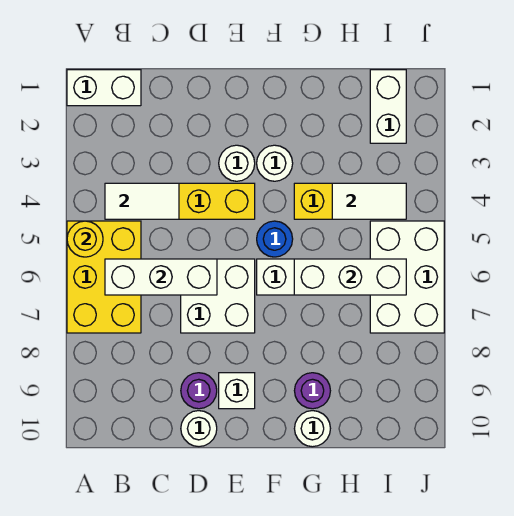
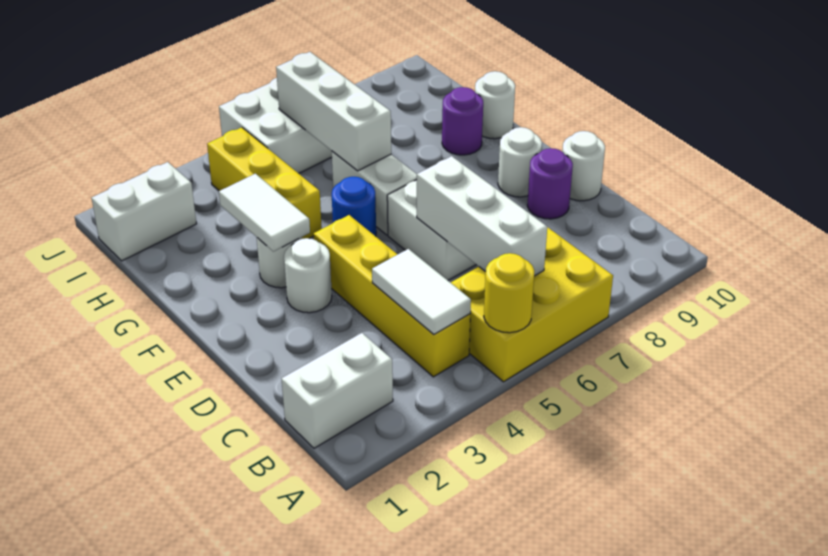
white 1x2 brick [67,70,141,106] -> white 1x2 brick turned to [282,333,393,448]
white 1x1 brick [219,373,255,409] -> white 1x1 round brick [498,127,542,197]
white 1x2 tile [332,183,406,219] -> white 1x2 tile moved to [219,174,310,252]

